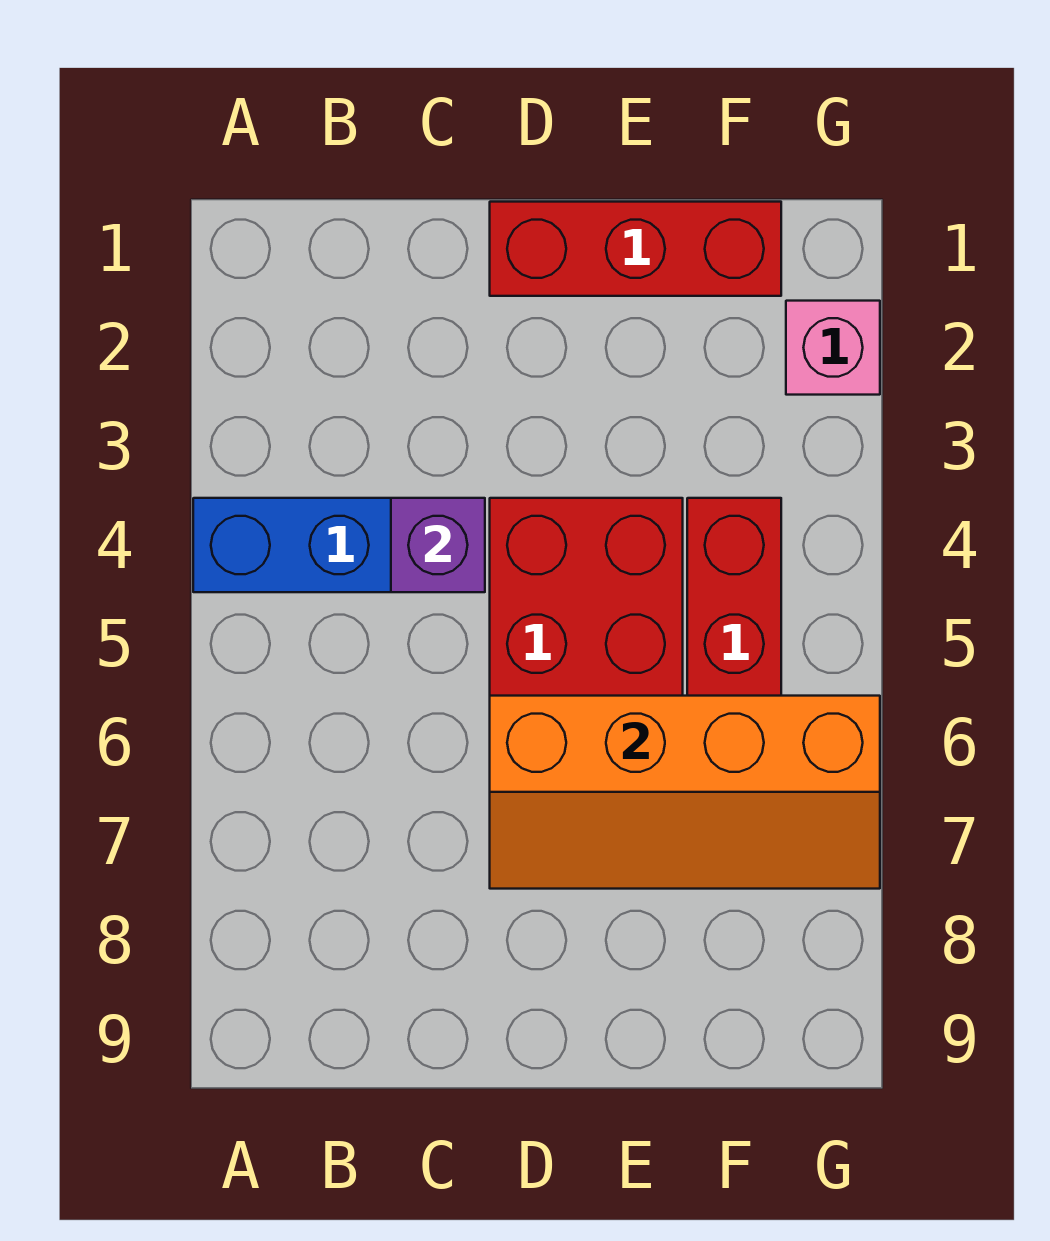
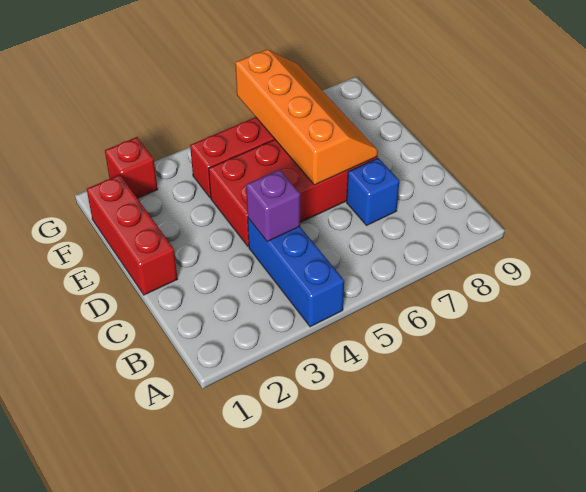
none -> blue 1x1 brick [347,158,399,225]
pink 1x1 brick [786,301,880,395] -> red 1x1 brick [105,137,158,198]

